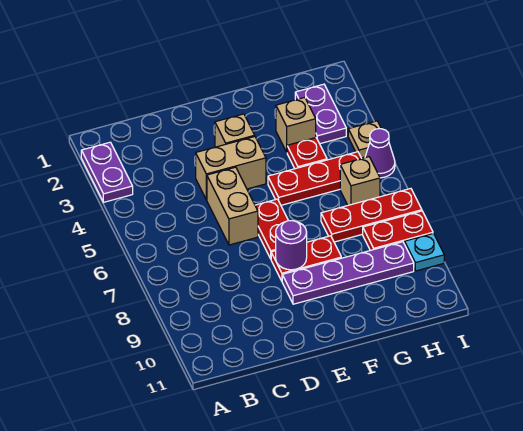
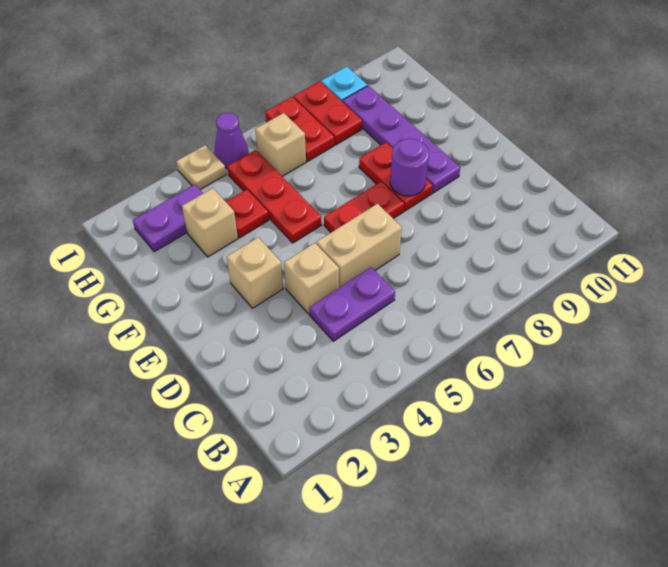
purple 1x2 plate [81,142,133,202] -> purple 1x2 plate moved to [310,267,395,341]
tan 1x2 brick [196,137,266,200] -> tan 1x1 brick [284,243,339,314]
red 1x3 plate [321,189,422,242] -> red 1x2 plate [265,97,334,162]

